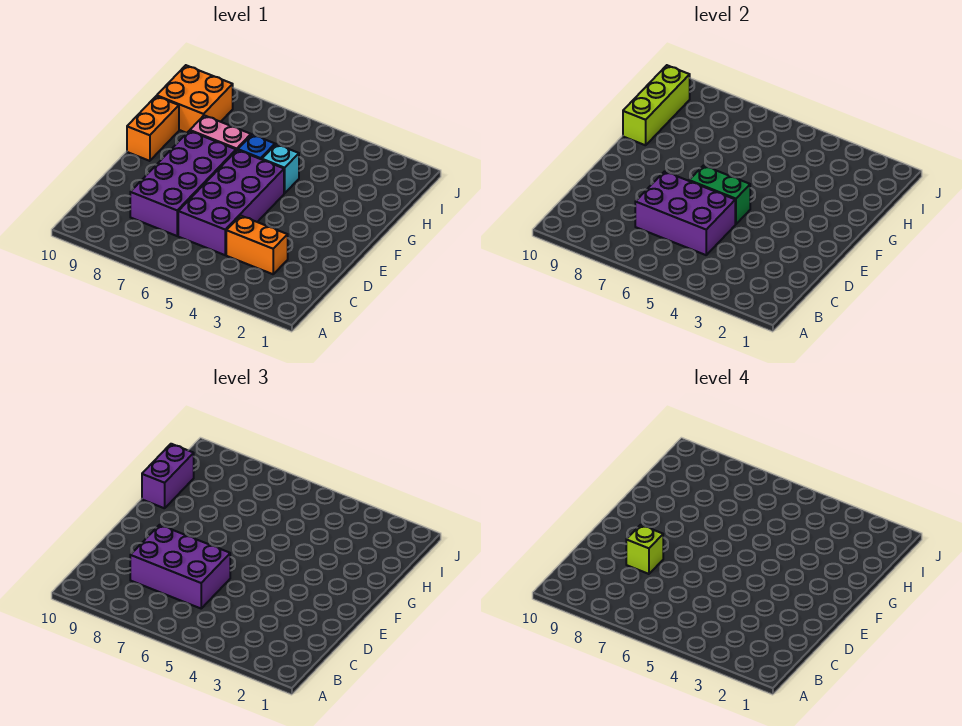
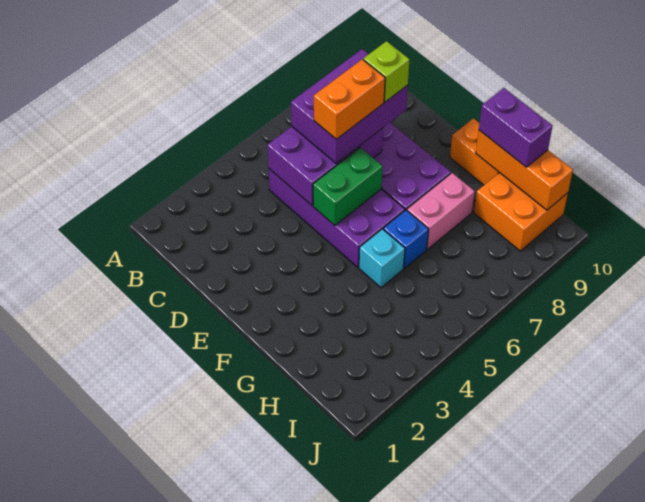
orange 1x2 brick [226,216,288,274] -> orange 1x2 brick moved to [314,59,385,139]
lime 1x3 brick [623,65,690,145] -> orange 1x3 brick [476,130,573,210]

